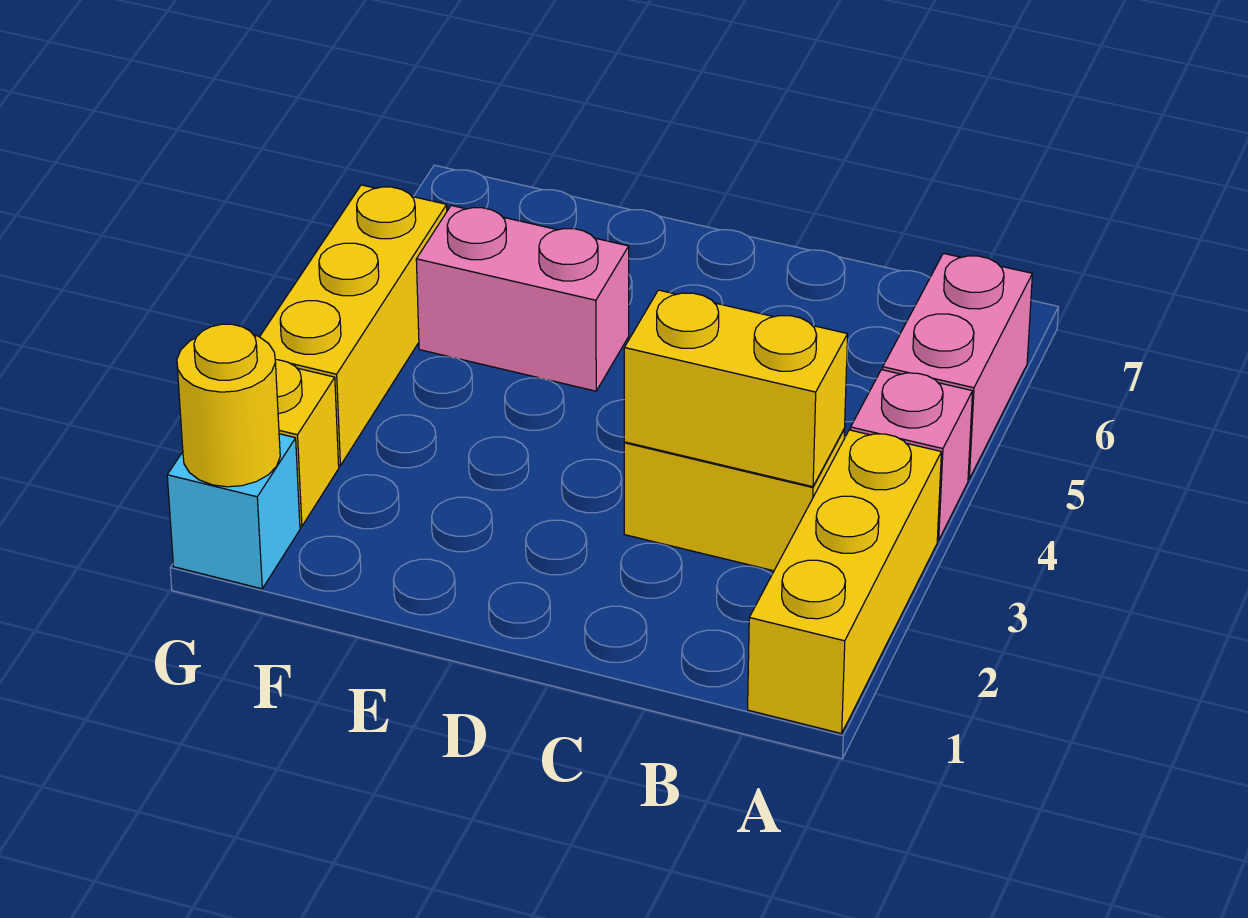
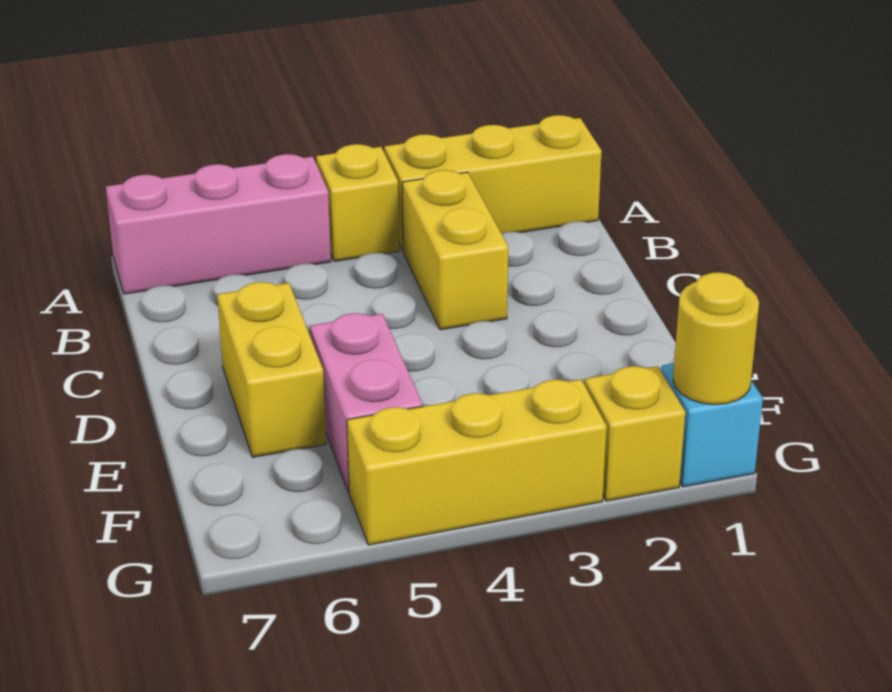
pink 1x1 brick [851,370,973,540] -> yellow 1x1 brick [316,144,399,261]
pink 1x2 brick [883,253,1032,479] -> pink 1x3 brick [106,154,331,294]
yellow 1x2 brick [624,290,848,487] -> yellow 1x2 brick moved to [217,282,326,457]

